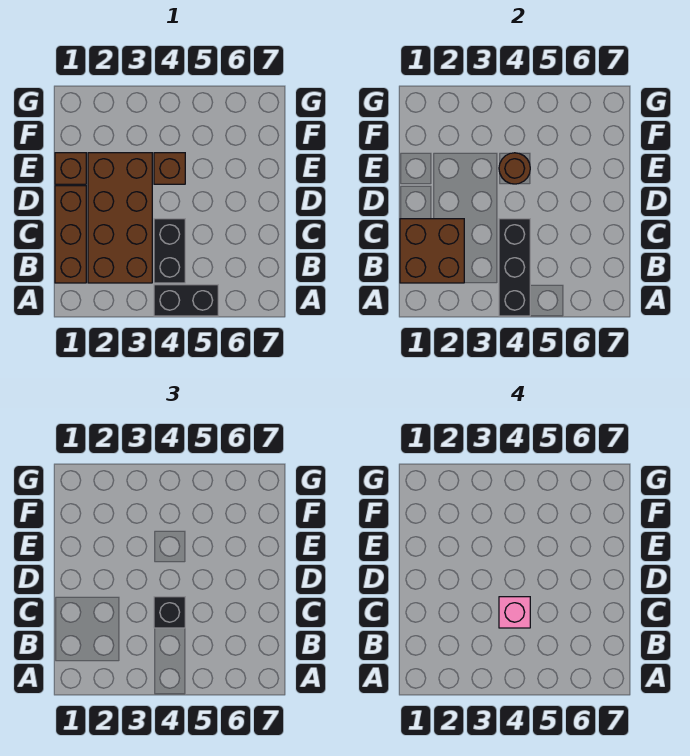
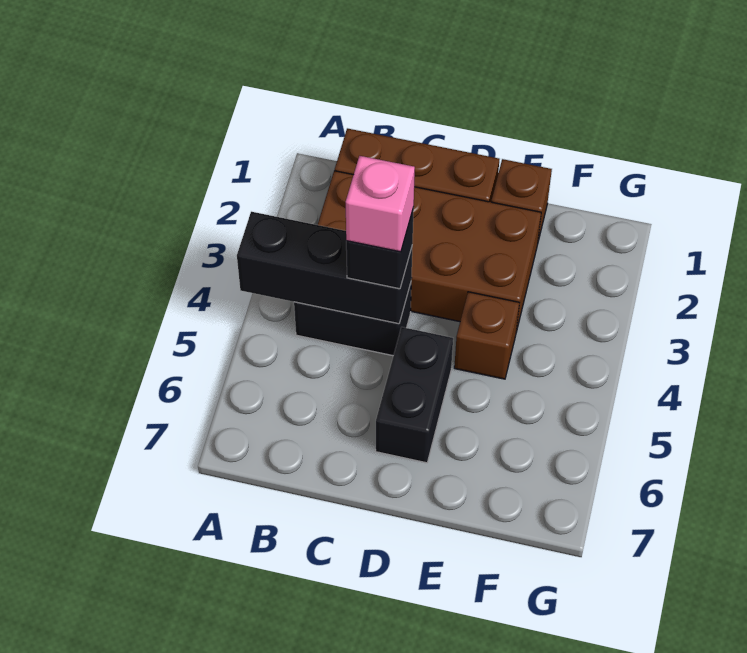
black 1x2 brick [154,285,218,316] -> black 1x2 brick moved to [376,327,453,463]
brown 2x2 brick [400,219,464,283] -> none
brown 1x1 round brick [499,153,530,184] -> none

